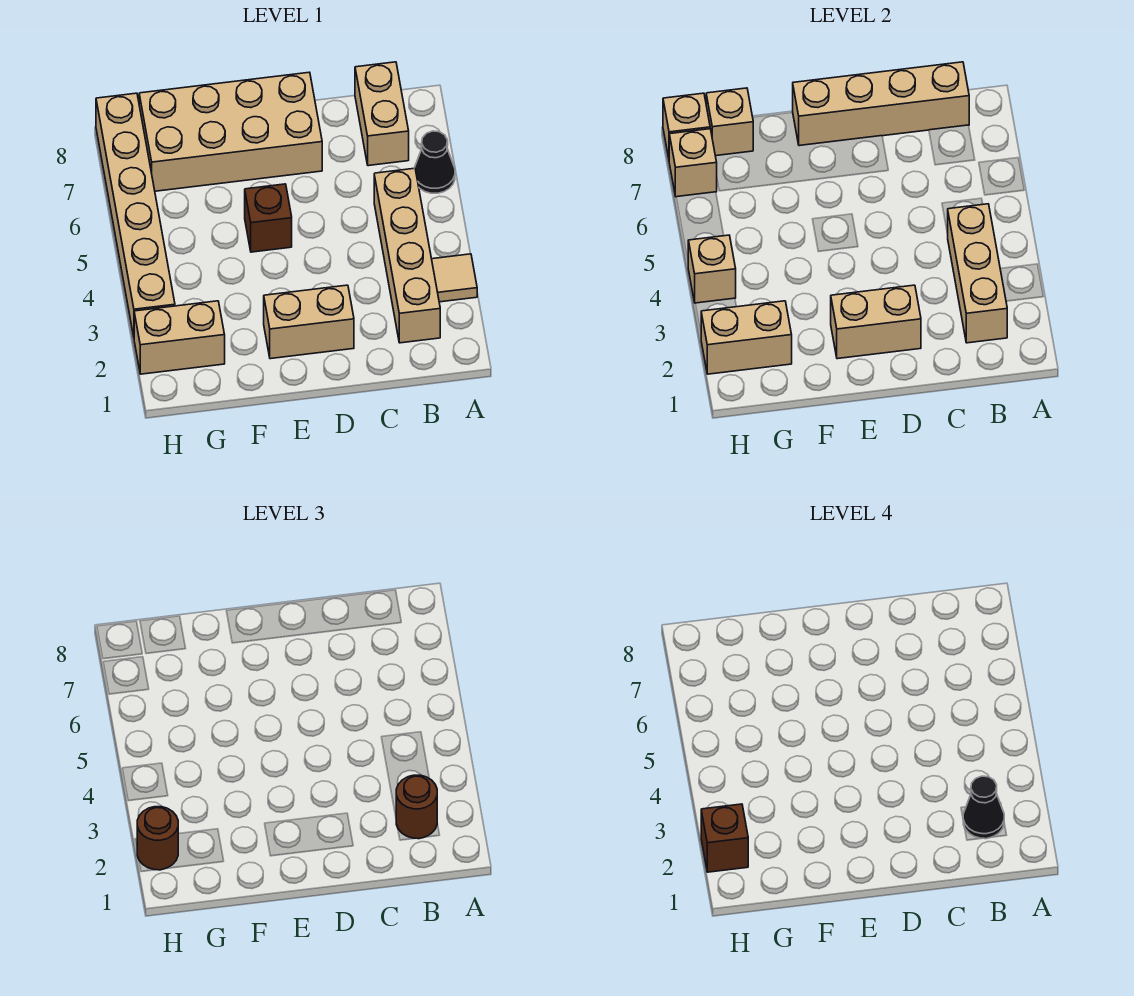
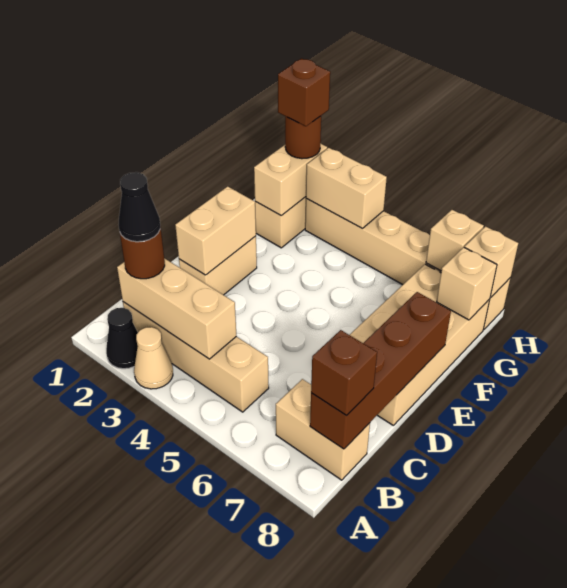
tan 1x1 tile [432,254,477,302] -> tan 1x1 cone [134,327,173,389]
black 1x1 cone [415,131,455,193] -> black 1x1 cone moved to [106,308,138,369]
tan 1x4 brick [793,62,969,146] -> brown 1x4 brick [310,292,451,449]
brown 1x1 brick [245,184,292,252] -> brown 1x1 brick moved to [311,330,377,416]
tan 1x1 brick [688,235,736,303] -> tan 1x2 brick [306,148,387,228]

